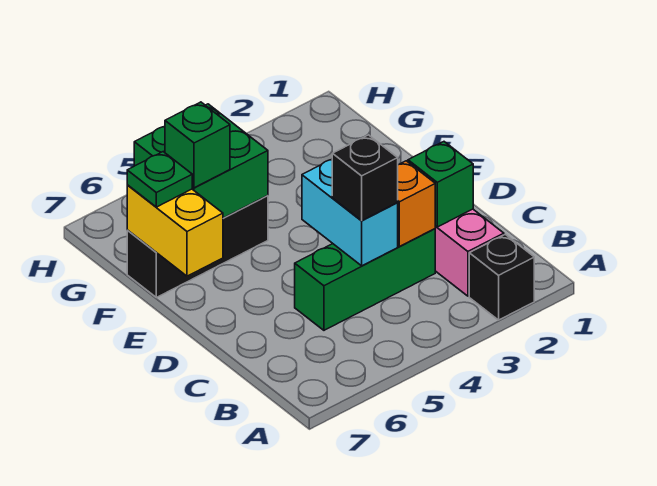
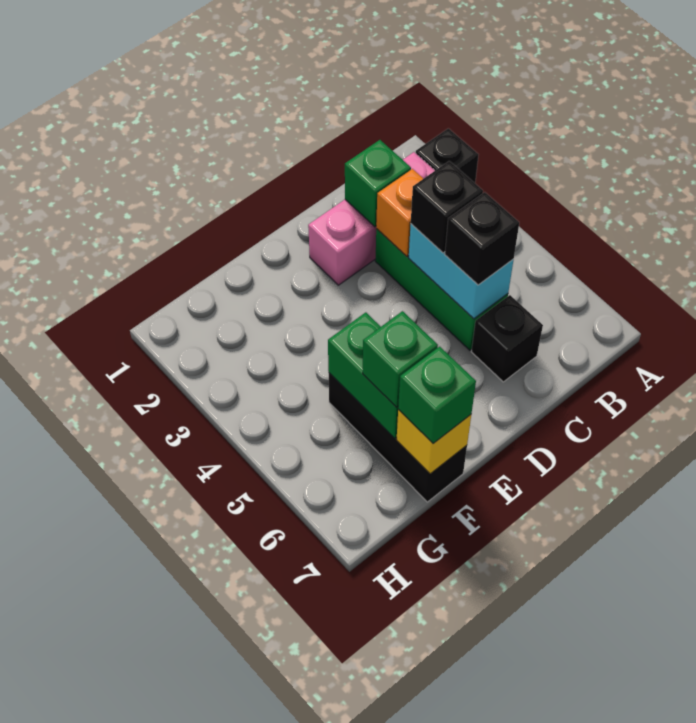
cyan 1x2 brick [302,159,398,266] -> cyan 1x2 brick turned to [409,224,514,319]
none -> black 1x1 brick [445,192,519,285]
none -> black 1x1 brick [471,295,543,382]
yellow 1x2 brick [127,185,223,276] -> yellow 1x1 brick [397,410,471,474]
green 2x2 brick [134,104,268,218] -> green 1x2 brick [328,312,398,438]
green 1x1 plate [127,152,192,207] -> green 1x1 brick [398,346,476,443]

